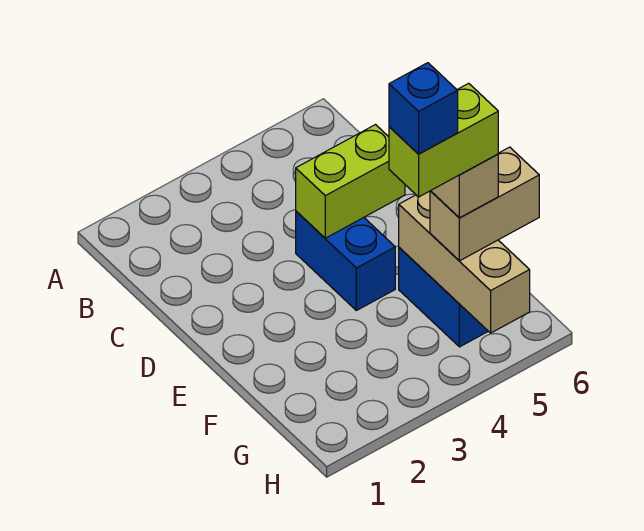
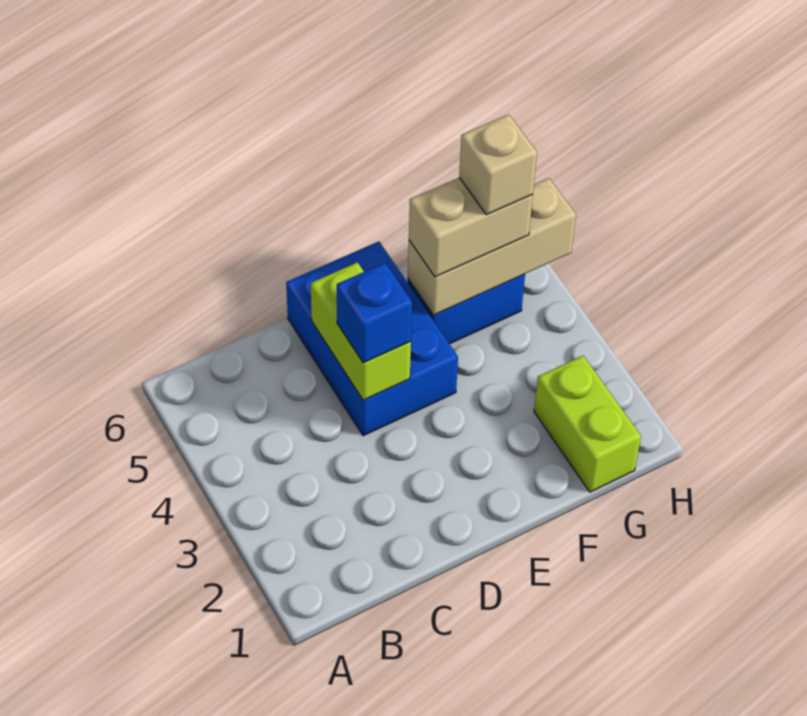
blue 1x2 brick [296,211,395,310] -> blue 2x3 brick [286,241,458,436]
lime 1x2 brick [389,83,498,197] -> lime 1x2 brick moved to [534,356,641,492]
blue 1x1 brick [389,63,458,154] -> blue 1x1 brick moved to [337,263,412,363]
tan 1x2 brick [430,147,539,261] -> tan 1x2 brick turned to [409,178,533,277]

